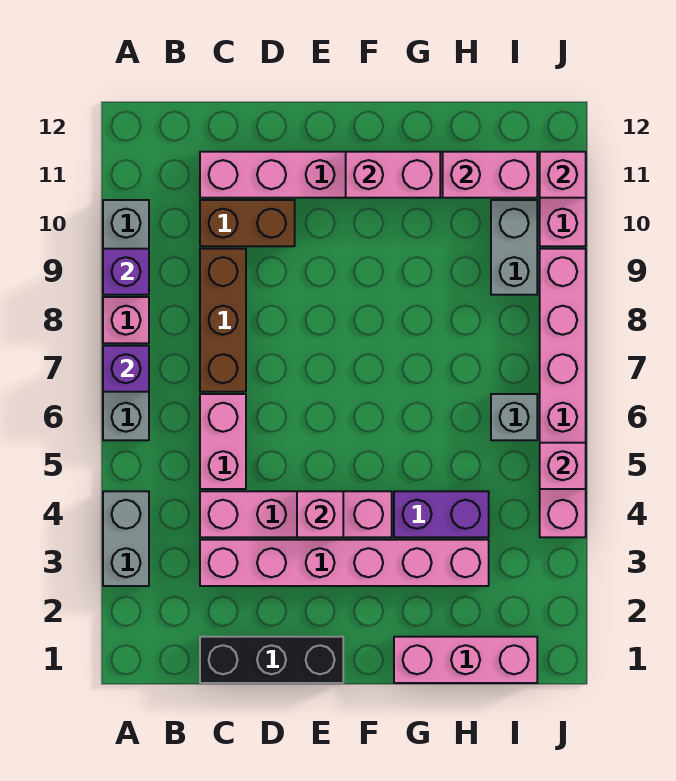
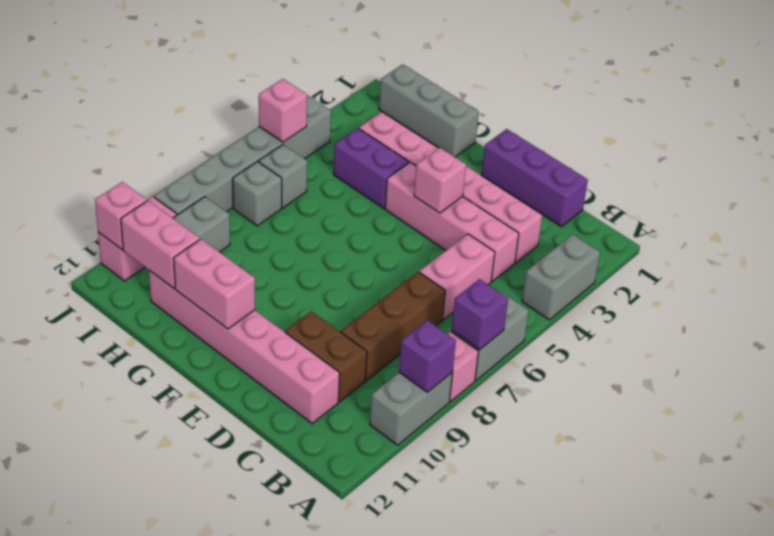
black 1x3 brick [200,637,343,683] -> purple 1x3 brick [482,129,588,227]
pink 1x3 brick [394,637,537,683] -> grey 1x3 brick [379,64,479,157]
none -> grey 1x1 brick [233,162,282,226]
pink 1x6 brick [540,249,586,537] -> grey 1x6 brick [154,95,331,215]

